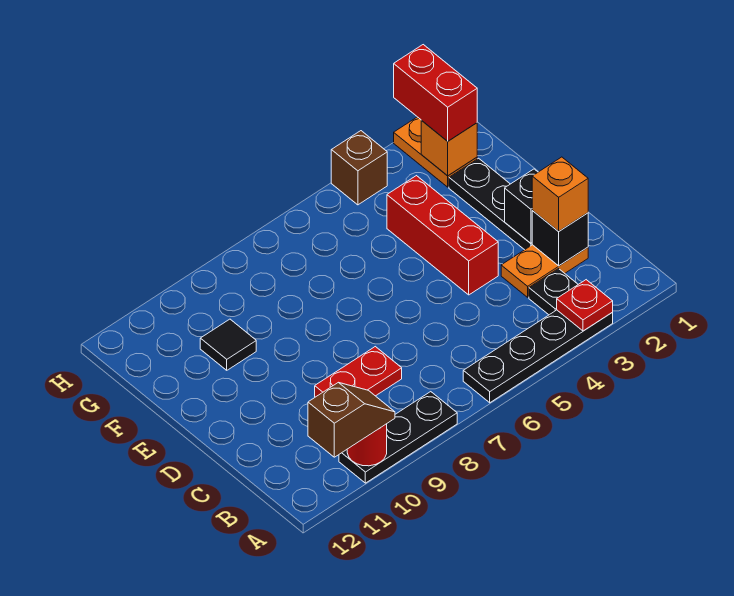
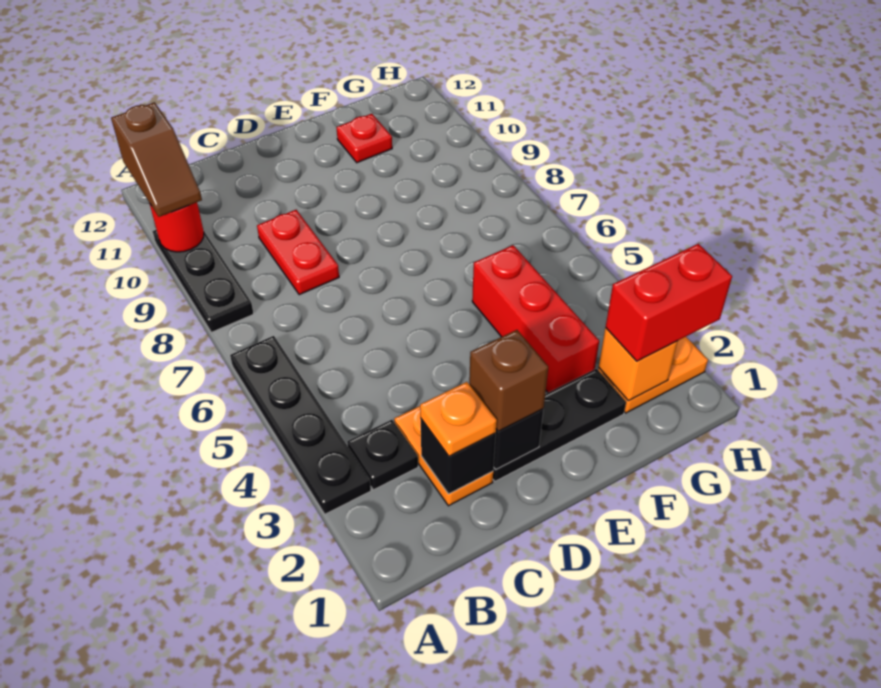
red 1x1 plate [557,280,613,331] -> red 1x1 plate moved to [336,114,392,163]
orange 1x1 brick [532,157,588,231] -> orange 1x1 plate [420,382,497,456]
red 1x3 brick [387,176,498,295] -> red 1x3 brick turned to [472,245,599,393]
black 1x1 tile [200,319,256,370] -> none
brown 1x1 brick [331,131,387,205] -> brown 1x1 brick moved to [469,330,548,431]

